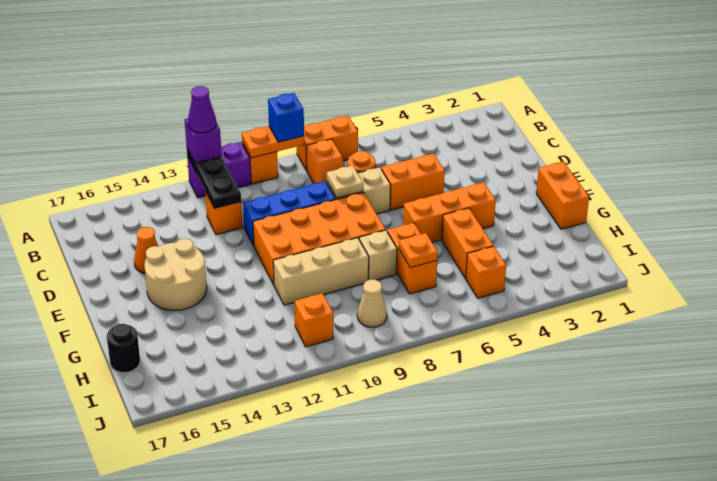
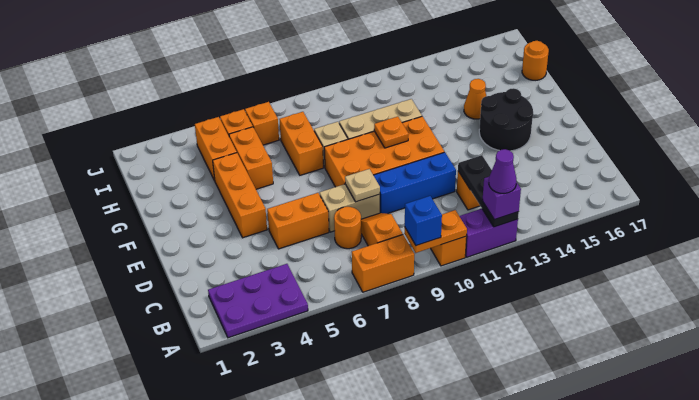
none -> purple 2x3 plate [208,264,308,338]
orange 1x1 cone [134,227,158,273] -> orange 1x1 cone moved to [464,79,486,119]
tan 2x2 round brick [144,239,207,310] -> black 2x2 round brick [479,88,533,151]
orange 1x2 brick [536,161,589,229] -> orange 1x2 brick moved to [195,117,237,181]
orange 1x3 brick [403,182,496,242] -> orange 1x3 brick turned to [213,153,267,238]
orange 1x1 plate [399,233,438,268] -> orange 1x1 plate moved to [374,117,409,148]
black 1x1 round brick [107,324,140,373] -> orange 1x1 round brick [522,41,549,80]
tan 1x1 cone [357,279,387,327] -> none
orange 1x1 brick [294,293,333,347] -> orange 1x1 brick moved to [245,102,279,145]

